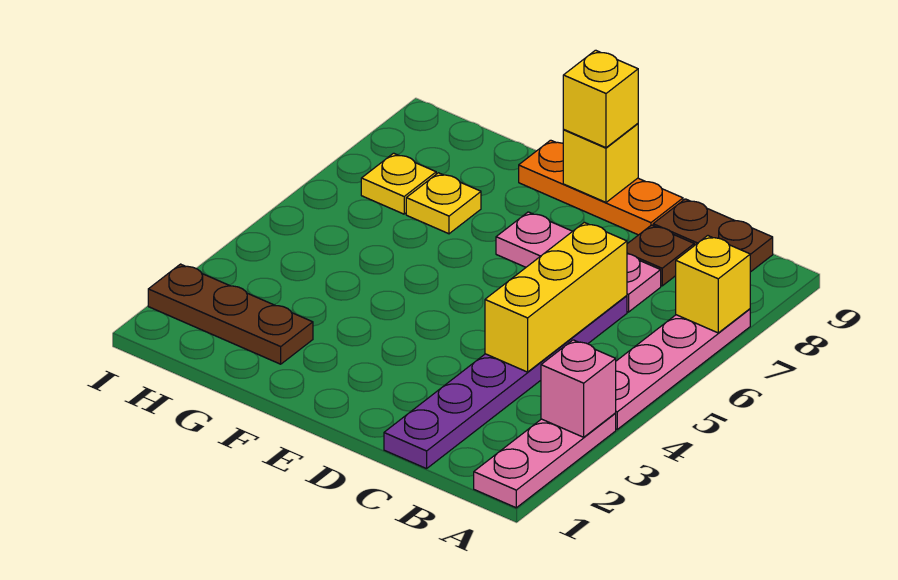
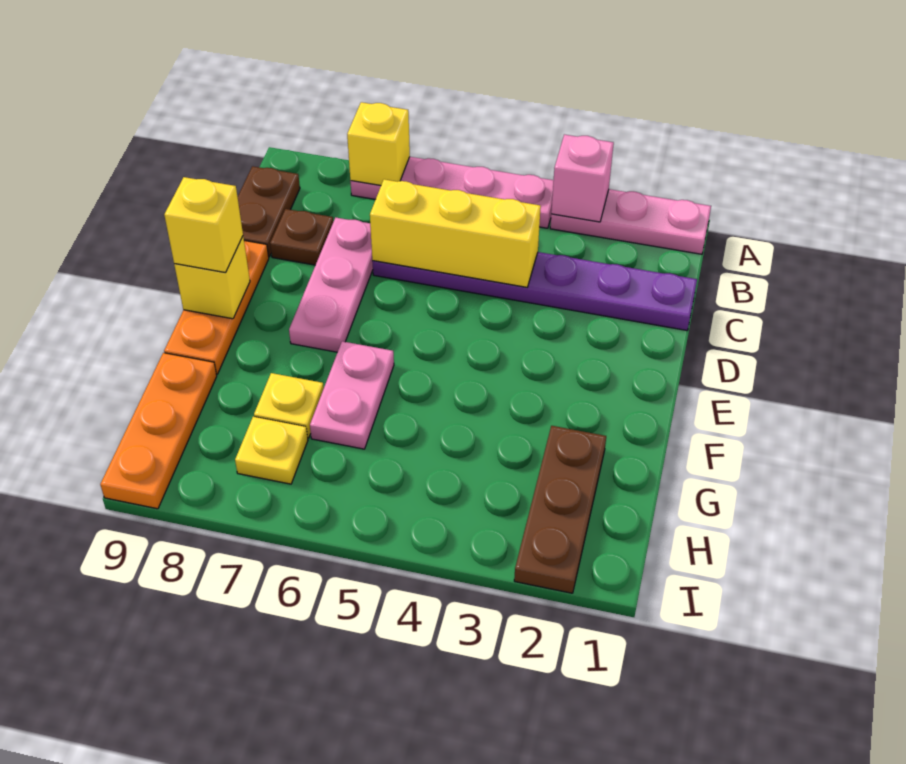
none -> pink 1x2 plate [310,341,394,449]
none -> orange 1x3 plate [100,353,217,509]

